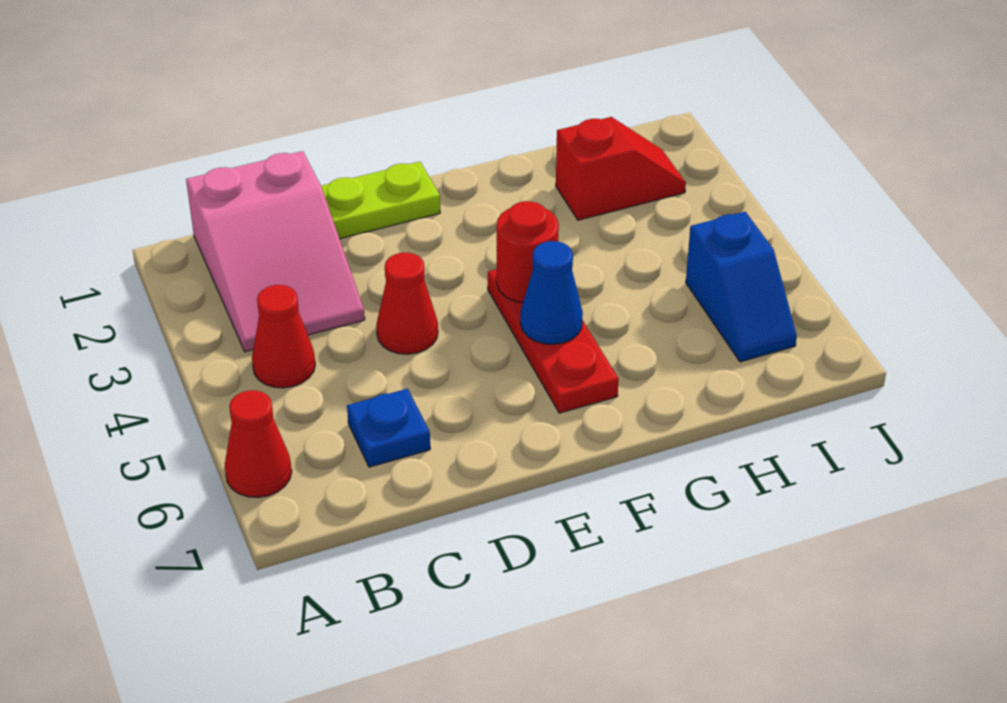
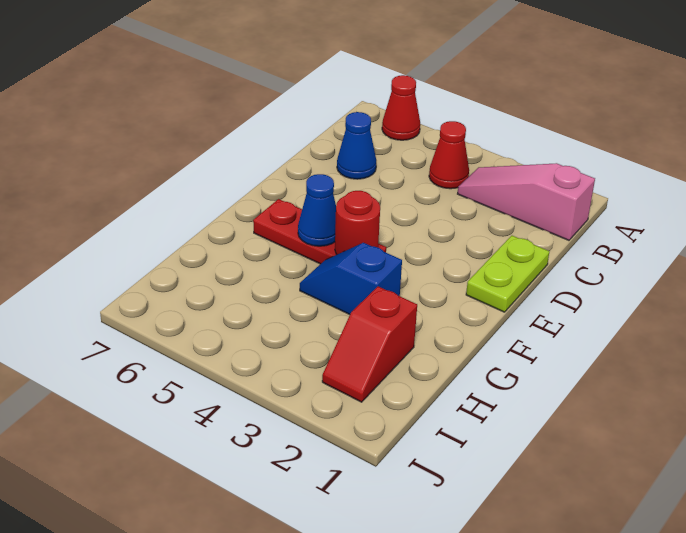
pink 2x3 slope [186,151,365,352] -> pink 1x3 slope [458,163,595,240]
blue 1x1 plate [347,389,430,467] -> blue 1x1 cone [337,112,376,179]
red 1x1 cone [376,253,438,354] -> none
blue 1x2 slope [686,212,797,362] -> blue 1x2 slope moved to [300,243,402,315]

